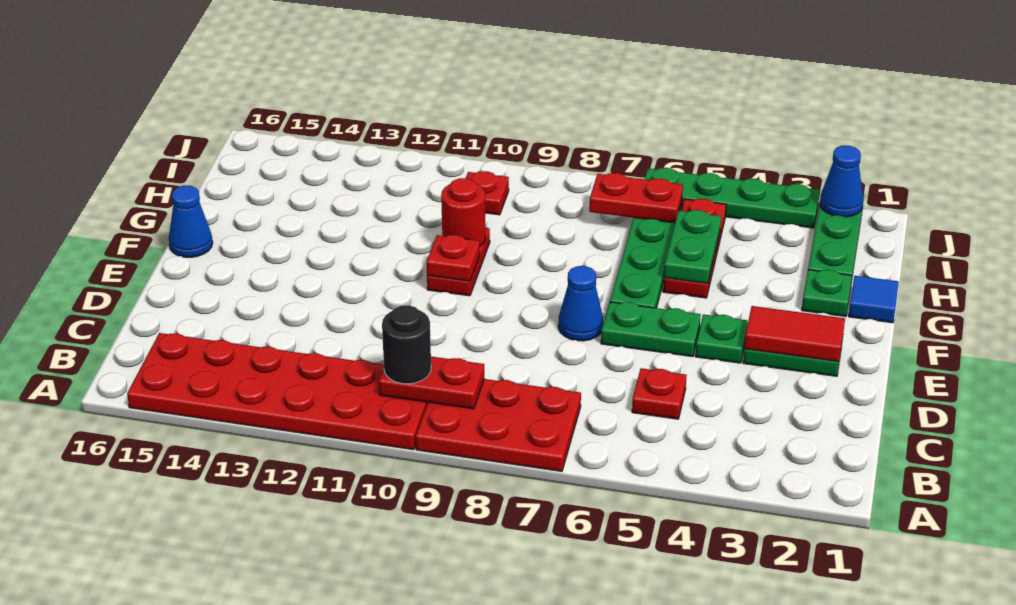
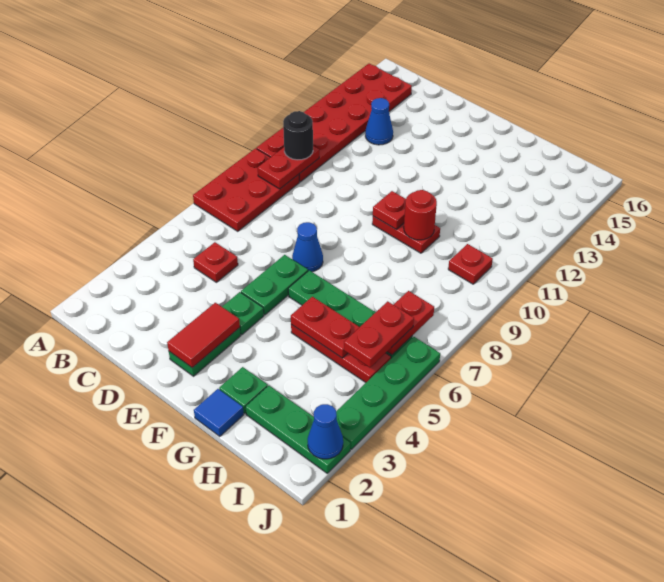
blue 1x1 cone [169,186,213,257] -> blue 1x1 cone moved to [365,98,393,145]
green 1x2 plate [664,210,721,283] -> red 1x2 plate [291,297,359,358]
none -> red 1x2 plate [344,301,414,367]

